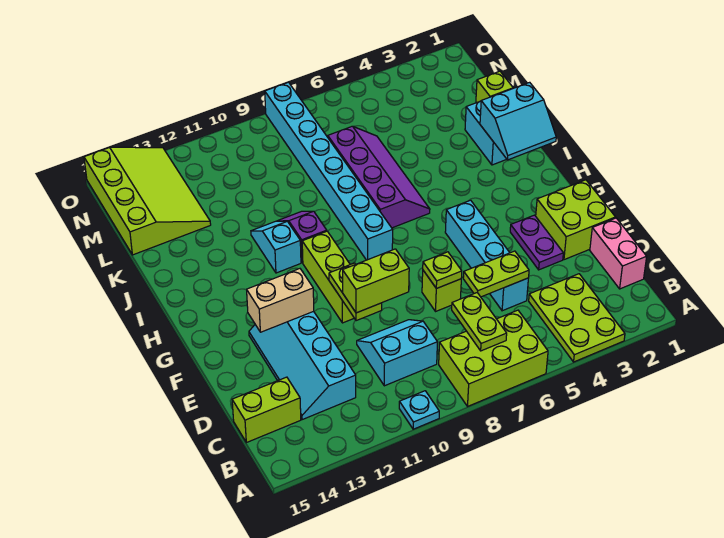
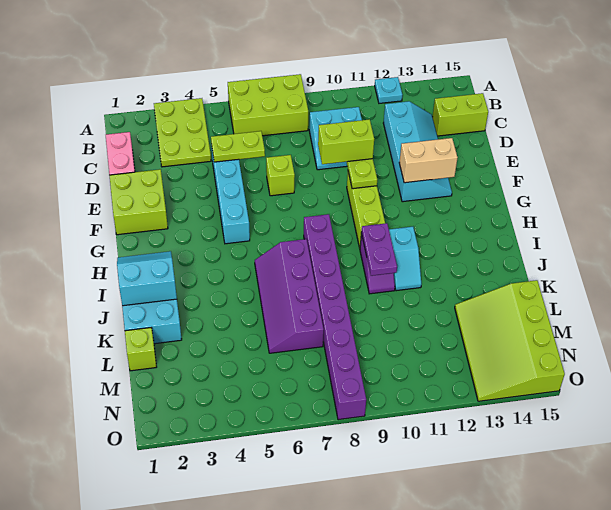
cyan 1x1 plate [399,391,439,429] -> cyan 1x1 plate moved to [375,77,402,103]
lime 1x2 plate [452,293,507,351] -> none
purple 1x2 plate [510,215,563,270] -> purple 1x2 plate moved to [361,223,397,276]
lime 1x1 plate [423,252,462,289] -> none
cyan 1x8 brick [265,82,393,260] -> purple 1x8 brick [304,214,366,420]

